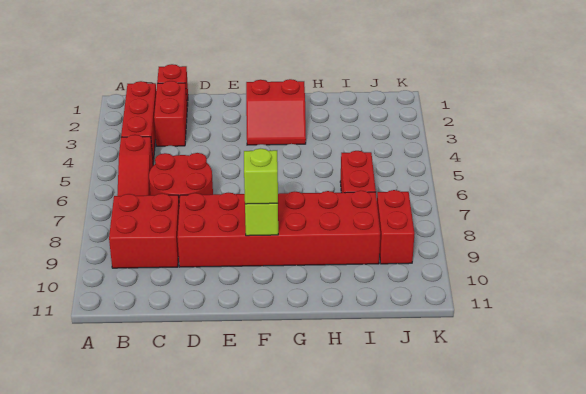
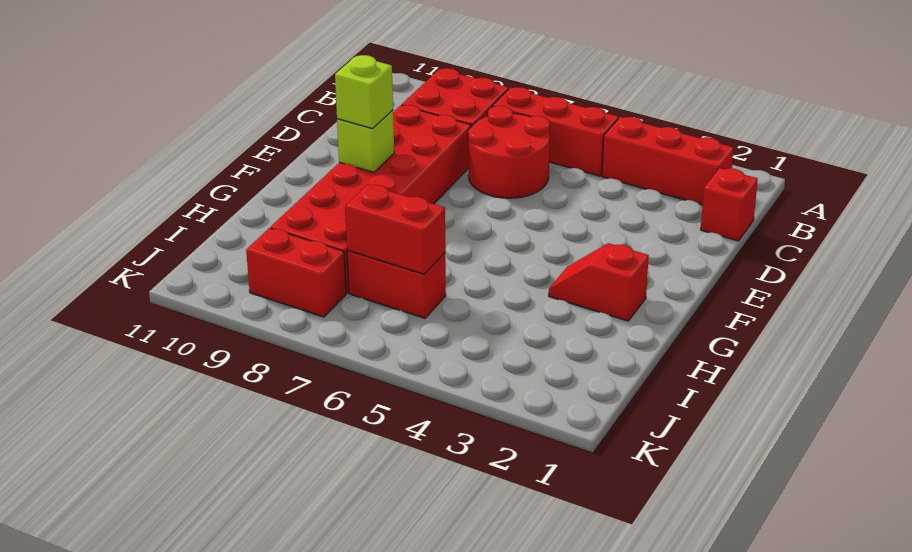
red 1x3 slope [117,135,153,196] -> red 1x3 brick [493,87,618,176]
red 1x2 brick [154,81,187,146] -> red 1x2 brick moved to [345,184,445,274]
red 2x2 slope [246,79,306,145] -> red 1x2 slope [549,243,649,321]

